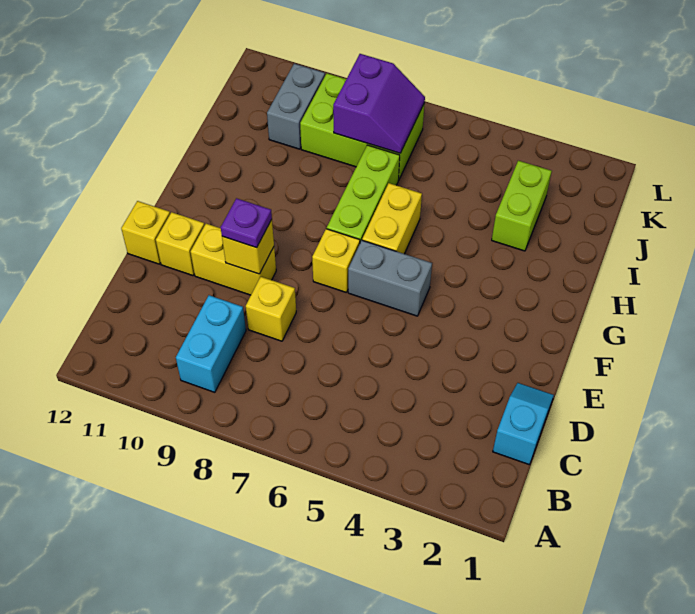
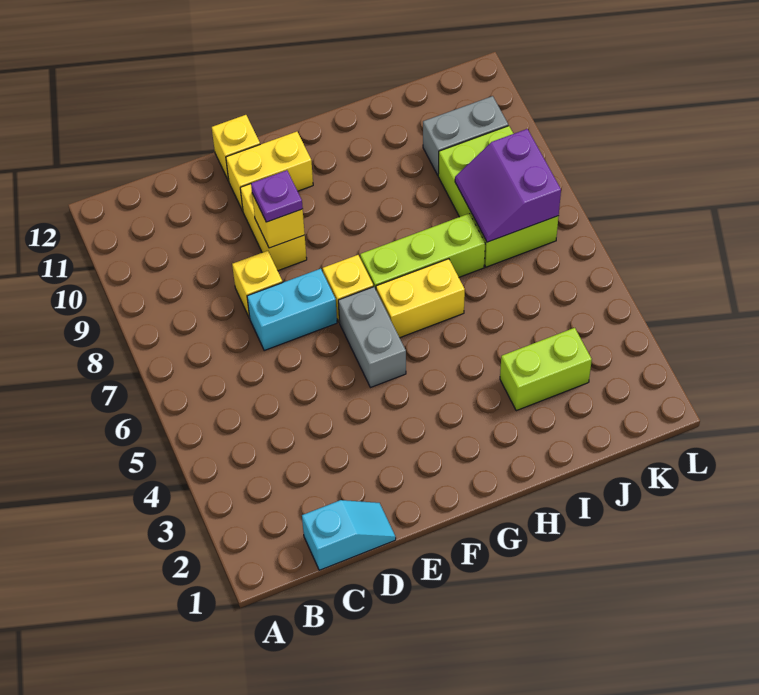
cyan 1x2 brick [176,295,246,392] -> cyan 1x2 brick moved to [247,269,337,351]
yellow 1x1 brick [156,212,205,276] -> yellow 1x2 brick [226,132,313,211]
purple 2x2 slope [333,54,425,153] -> purple 2x2 slope turned to [455,129,561,242]

